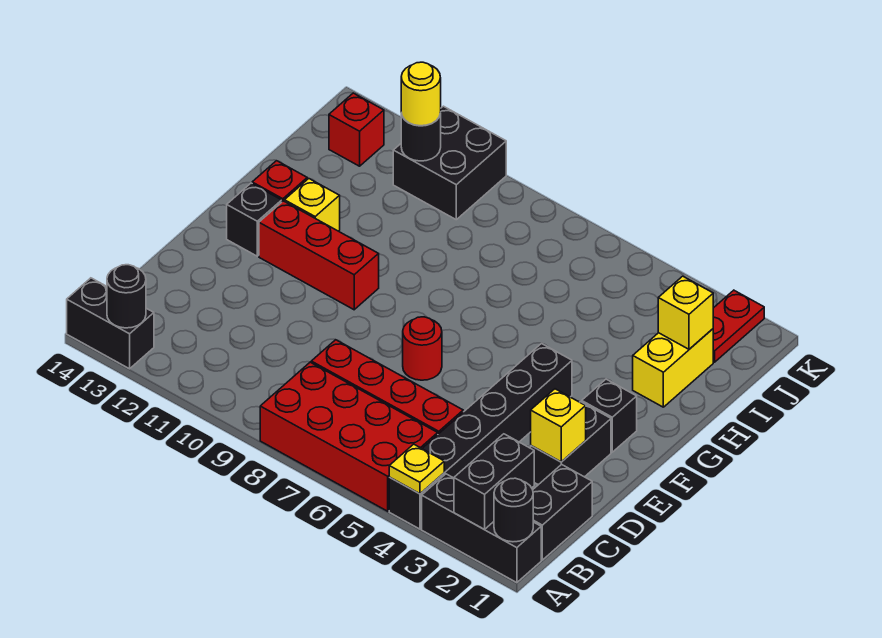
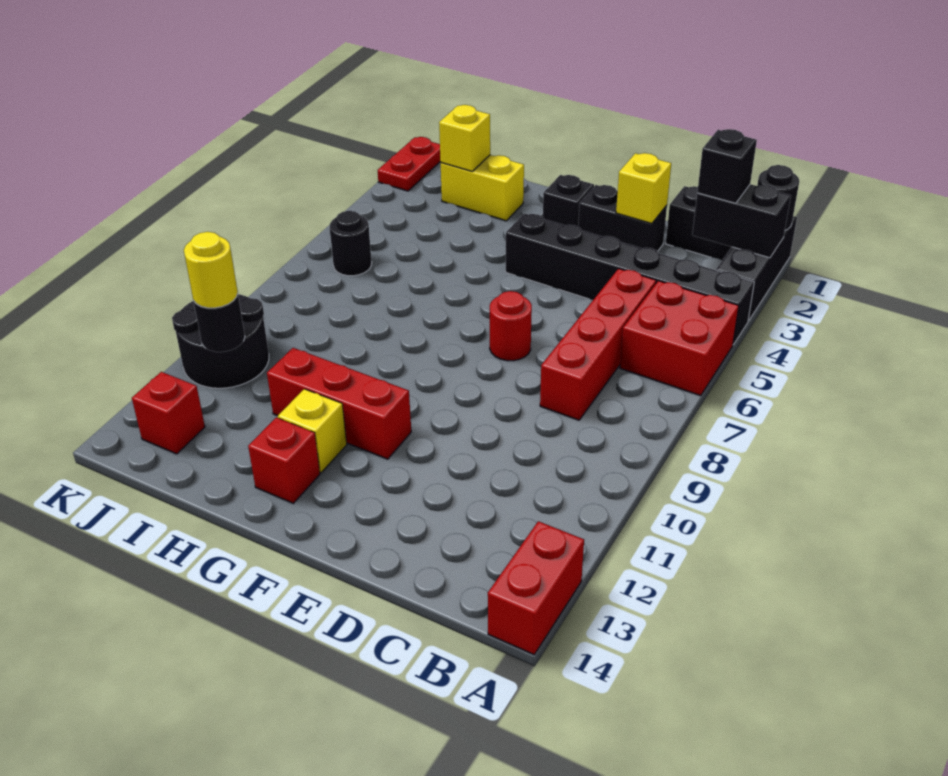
yellow 1x1 plate [389,444,444,494] -> none
red 2x4 brick [260,362,438,511] -> red 2x2 brick [620,281,739,396]
black 1x2 brick [67,278,154,369] -> red 1x2 brick [488,521,584,655]
black 1x1 round brick [107,265,146,328] -> black 1x1 round brick moved to [329,211,372,276]
red 1x3 brick [259,201,379,310] -> red 1x3 brick turned to [267,348,411,459]
black 1x1 brick [227,183,282,256] -> black 1x1 brick moved to [697,129,757,203]
red 1x2 plate [713,290,764,362] -> red 1x2 plate turned to [378,137,440,191]
black 2x2 brick [393,106,506,220] -> black 2x2 round brick [172,294,269,388]

